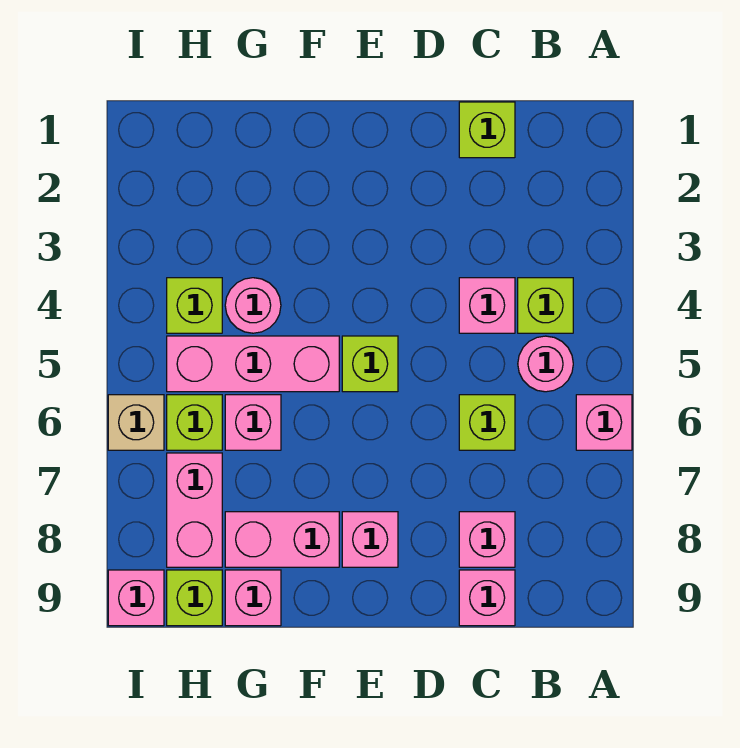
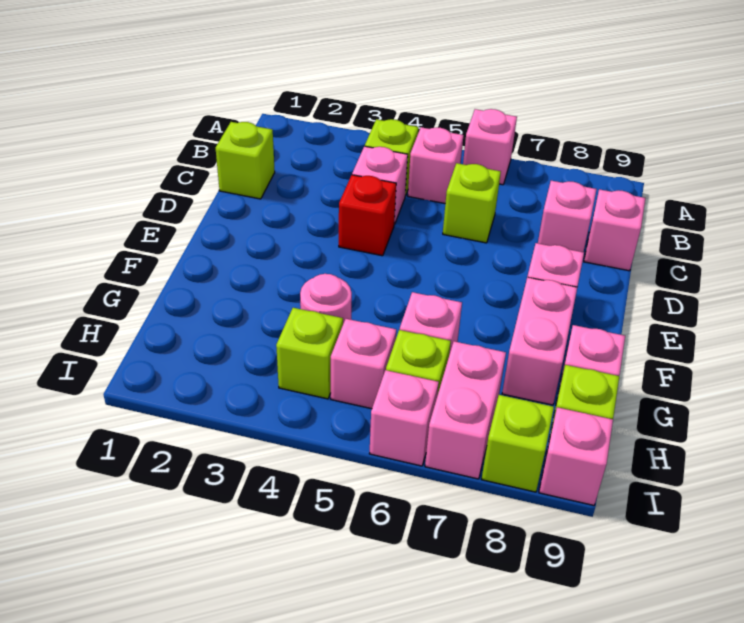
pink 1x1 round brick [518,336,573,392] -> pink 1x1 brick [408,127,463,203]
none -> red 1x1 brick [339,175,396,256]
lime 1x1 brick [342,336,398,392] -> lime 1x1 brick moved to [482,395,554,492]
pink 1x3 brick [167,336,339,392] -> pink 1x1 brick [331,319,396,409]
pink 1x2 brick [167,453,222,567] -> pink 1x2 brick turned to [425,341,506,479]
tan 1x1 brick [108,395,164,450] -> pink 1x1 brick [369,370,439,466]

